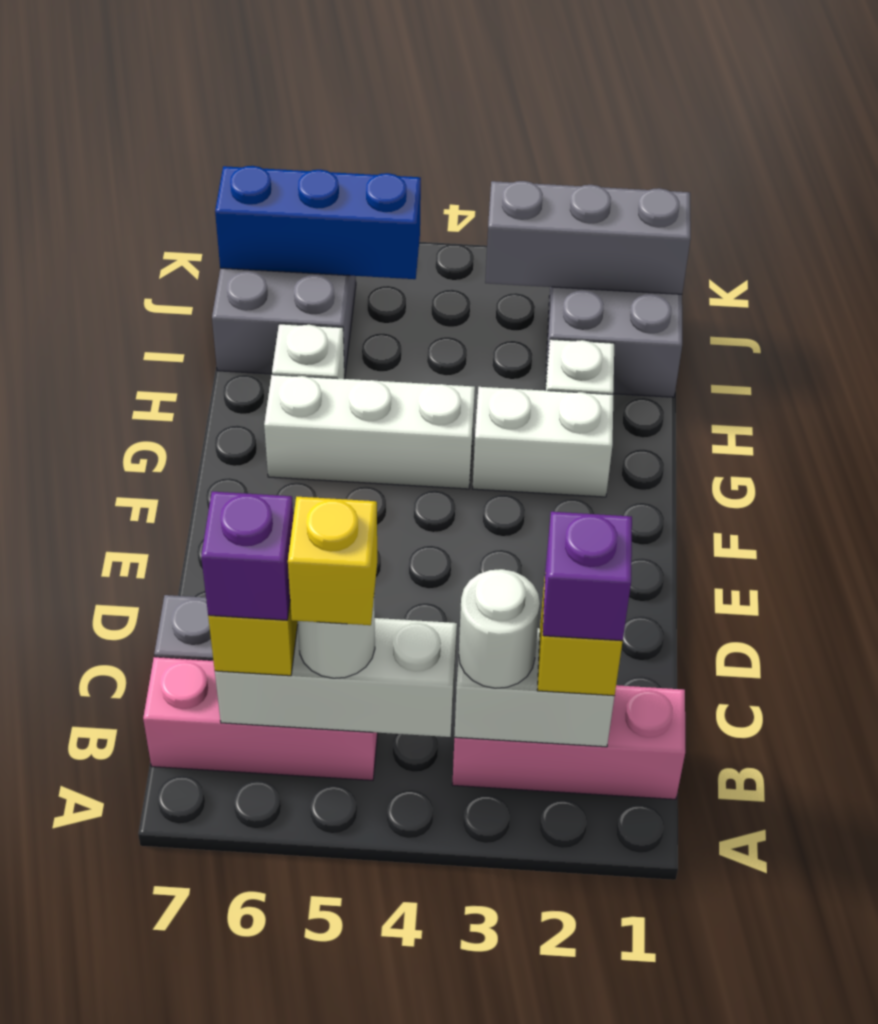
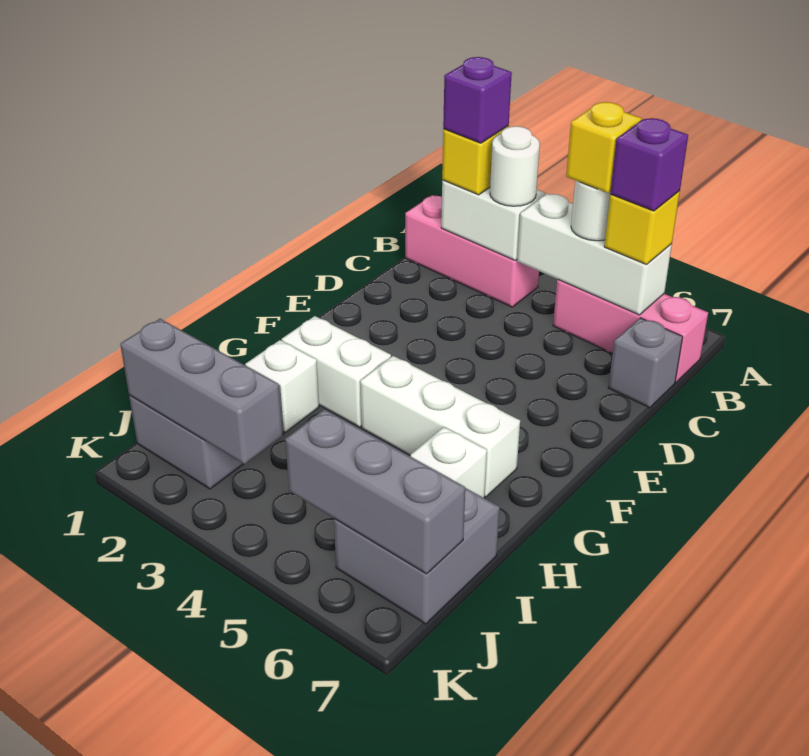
blue 1x3 brick [215,166,421,279] -> grey 1x3 brick [285,409,465,574]

